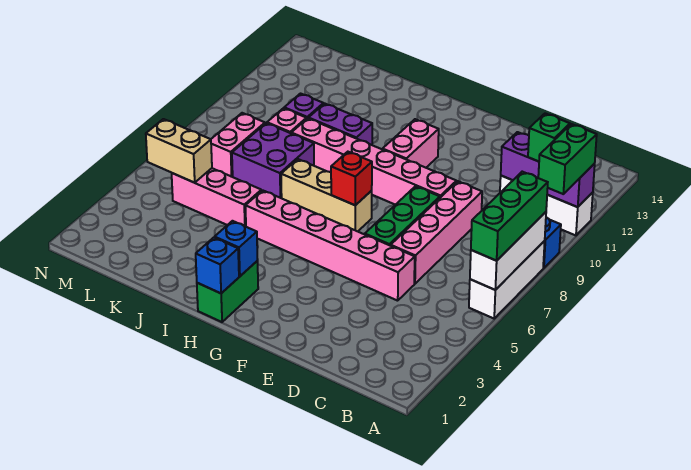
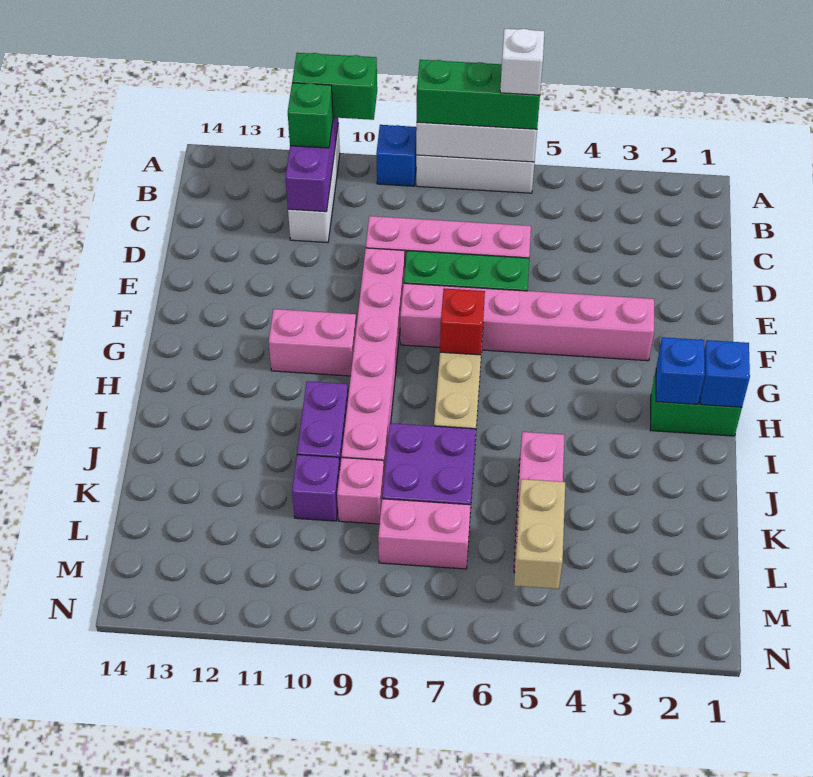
none -> white 1x1 brick [500,29,544,95]
pink 1x6 brick [246,190,415,301] -> pink 1x6 brick turned to [400,283,654,361]

